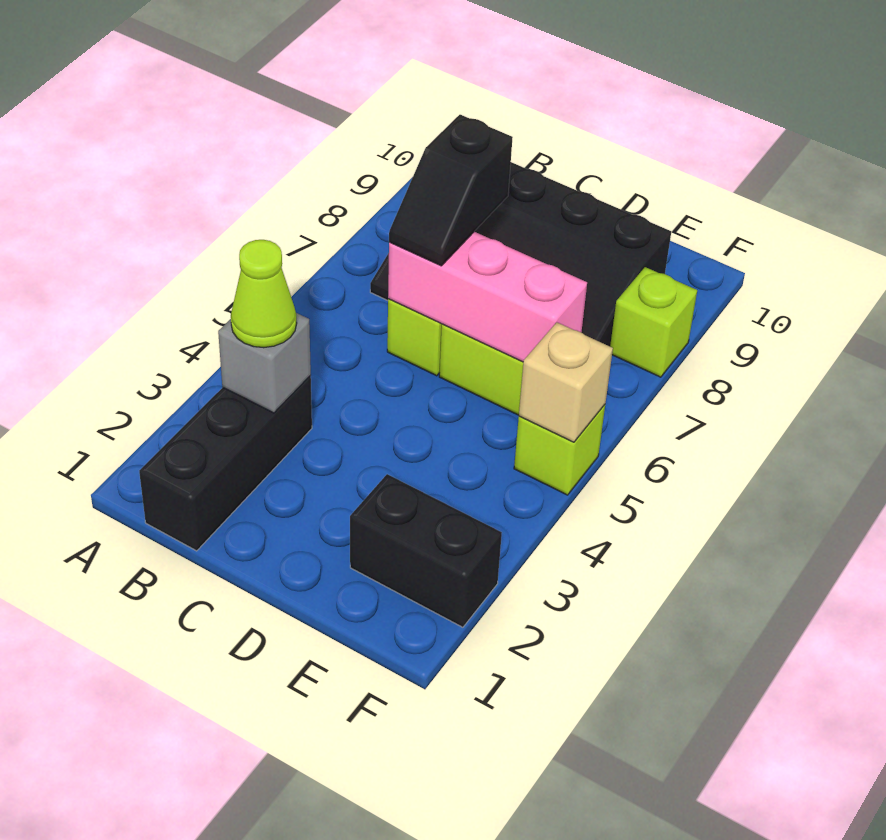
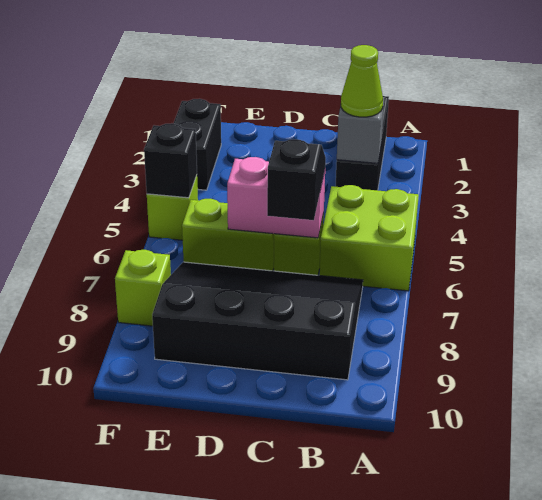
none -> lime 2x2 brick [319,185,419,291]
pink 1x3 brick [388,232,587,362] -> pink 1x2 brick [227,157,325,238]
black 1x2 brick [350,474,502,627] -> black 1x2 brick turned to [173,99,221,190]
tan 1x1 brick [519,322,613,442] -> black 1x1 brick [144,123,197,198]

